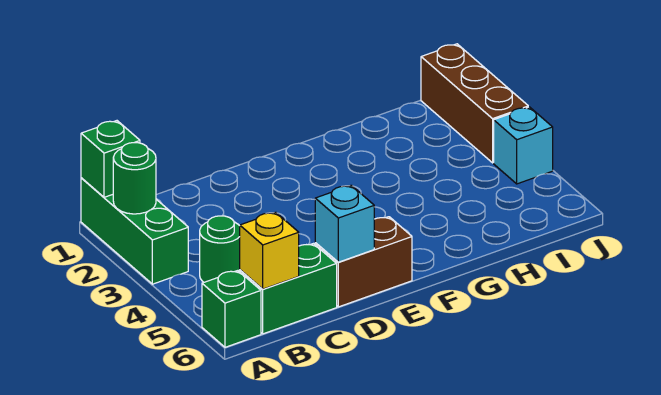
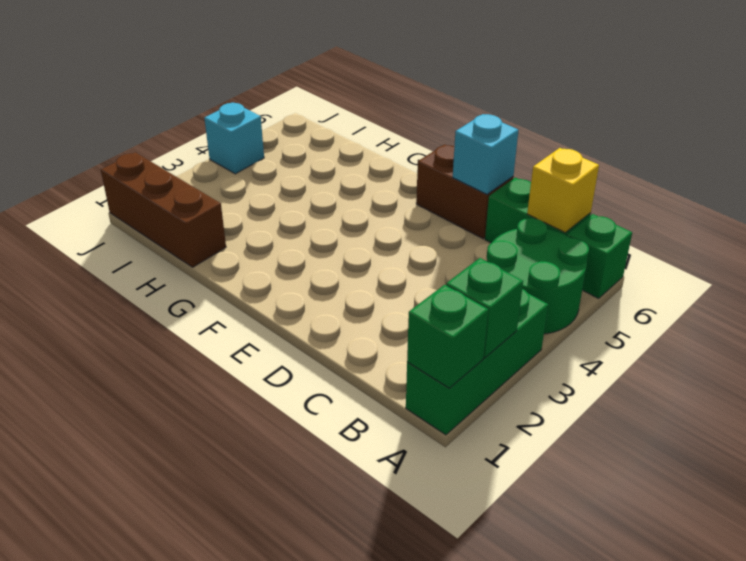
green 1x1 round brick [113,143,156,214] -> green 1x1 brick [446,258,523,358]
green 1x1 round brick [200,216,240,282] -> green 2x2 round brick [487,218,589,334]
brown 1x3 brick [421,44,528,163] -> brown 1x3 brick turned to [101,152,226,267]

